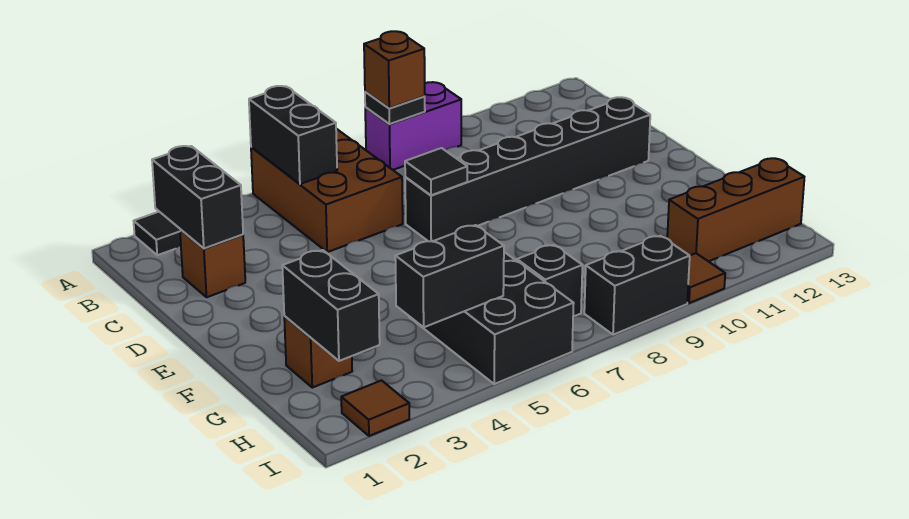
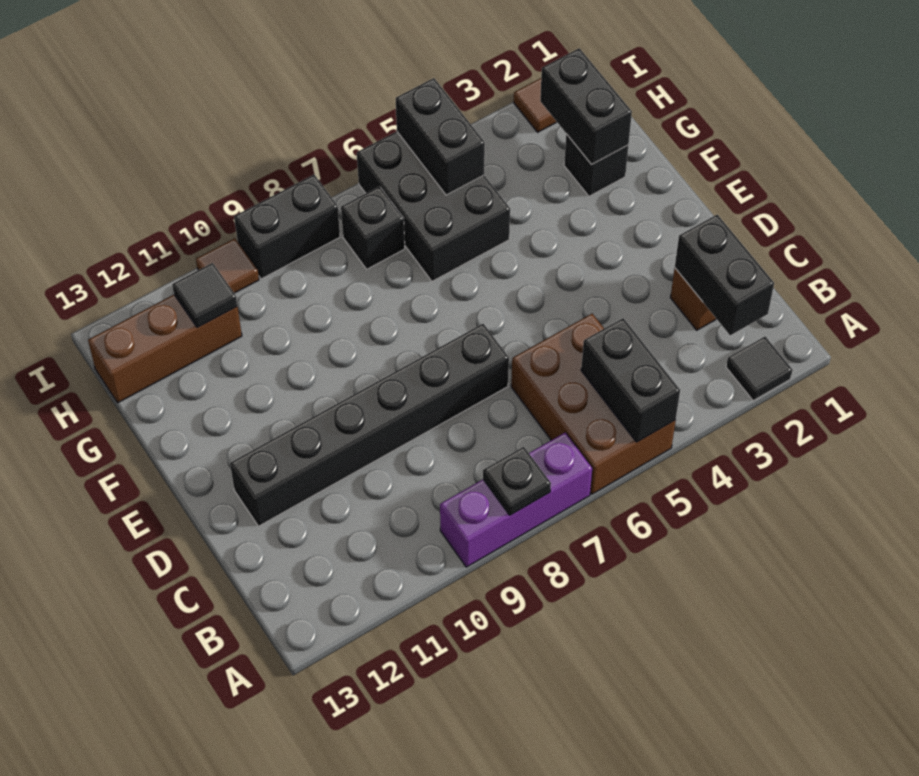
purple 1x2 brick [365,82,461,170] -> purple 1x3 brick [440,432,592,567]
brown 1x1 brick [364,31,425,108] -> none
black 1x1 tile [405,148,467,195] -> black 1x1 tile moved to [172,263,238,328]
brown 1x1 brick [284,316,352,388] -> black 1x1 brick [564,134,629,196]
black 1x2 brick [395,225,504,327] -> black 1x2 brick turned to [396,78,485,195]

